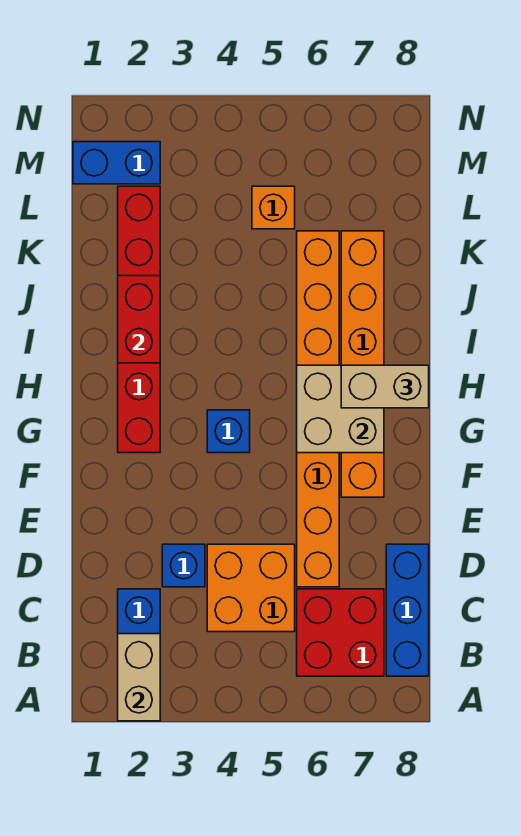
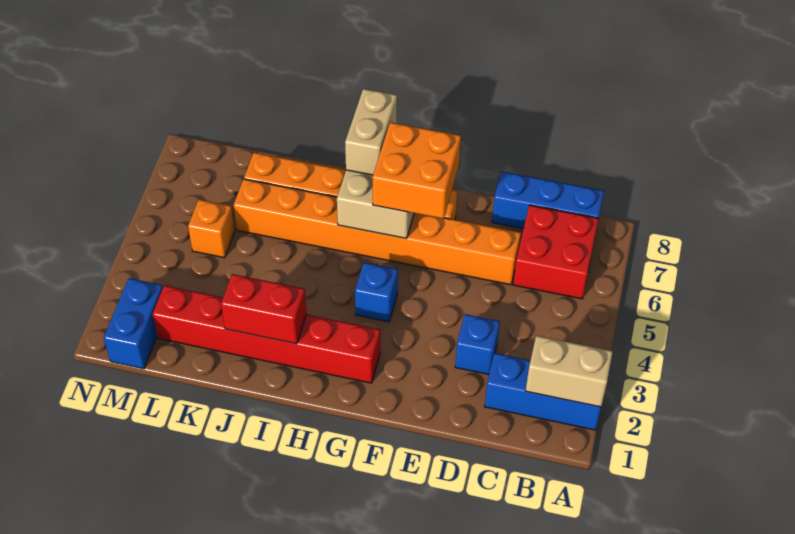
orange 2x2 brick [207,544,295,632] -> orange 2x2 brick moved to [372,122,461,219]

